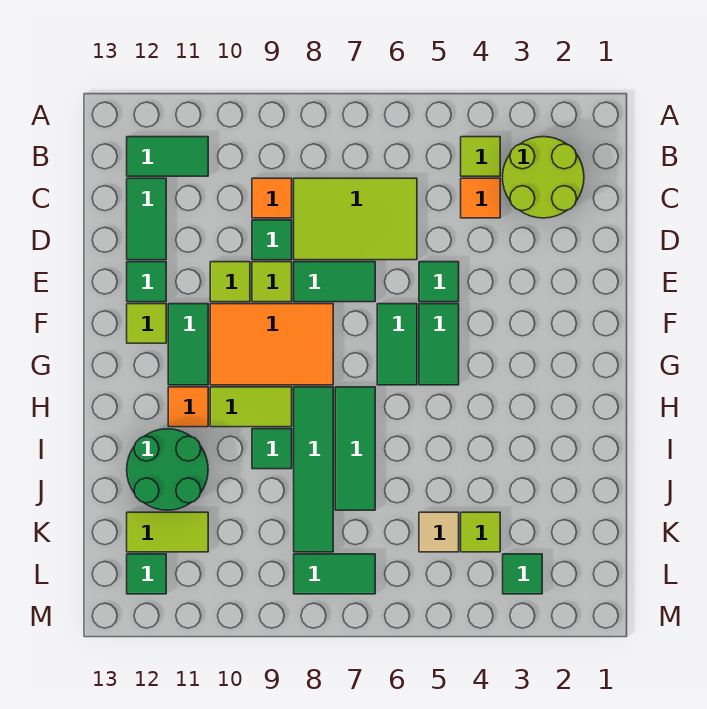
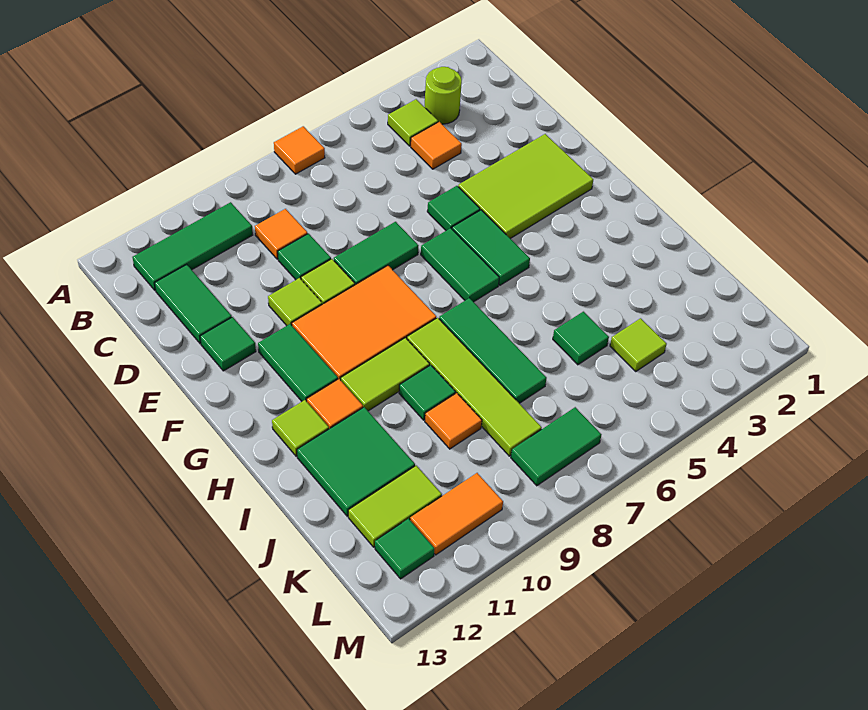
none -> orange 1x1 tile [274,126,325,174]
lime 2x2 round brick [503,137,584,218] -> lime 1x1 round brick [425,67,462,124]
green 1x2 tile [127,137,208,176] -> green 1x3 tile [132,202,253,290]
lime 2x3 tile [294,178,417,260] -> lime 2x3 tile moved to [458,134,593,239]
lime 1x1 tile [127,304,166,343] -> lime 1x1 tile moved to [272,400,329,456]
green 1x4 tile [294,387,333,552] -> lime 1x4 tile [407,318,542,456]
green 2x2 round brick [127,429,208,510] -> green 2x2 tile [297,407,415,516]
none -> orange 1x1 tile [425,393,482,449]
tan 1x1 tile [419,512,459,552] -> none
green 1x1 tile [503,554,542,594] -> green 1x1 tile moved to [553,312,609,365]
none -> orange 1x2 tile [410,473,503,555]

